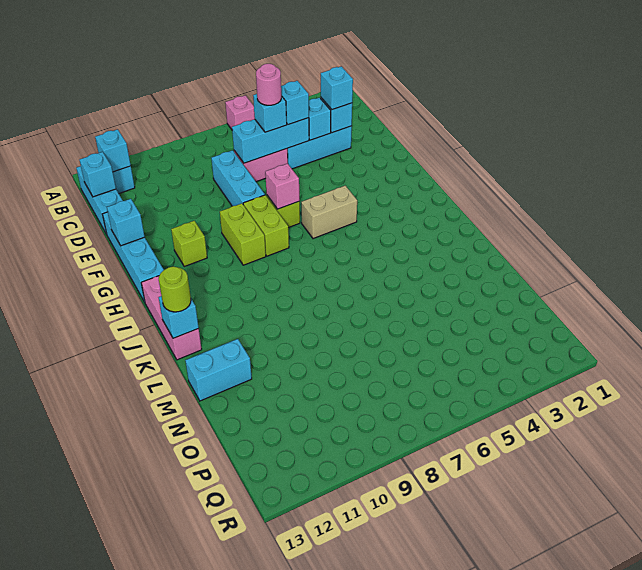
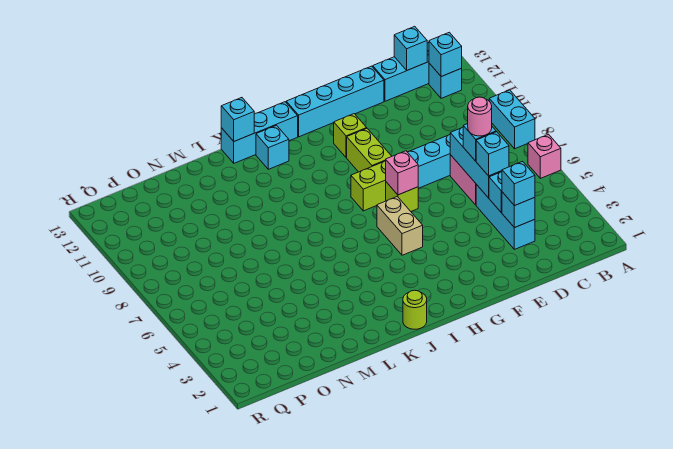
cyan 1x1 brick [107,199,145,246] -> cyan 1x1 brick moved to [256,125,289,169]
lime 1x2 brick [220,203,266,265] -> lime 1x2 brick turned to [347,129,392,172]
pink 1x3 brick [141,276,202,360] -> cyan 1x3 brick [221,102,298,163]
lime 1x1 round brick [159,267,191,312] -> lime 1x1 round brick moved to [403,290,427,329]
cyan 1x2 brick [185,339,252,401] -> cyan 1x2 brick moved to [489,90,535,149]

